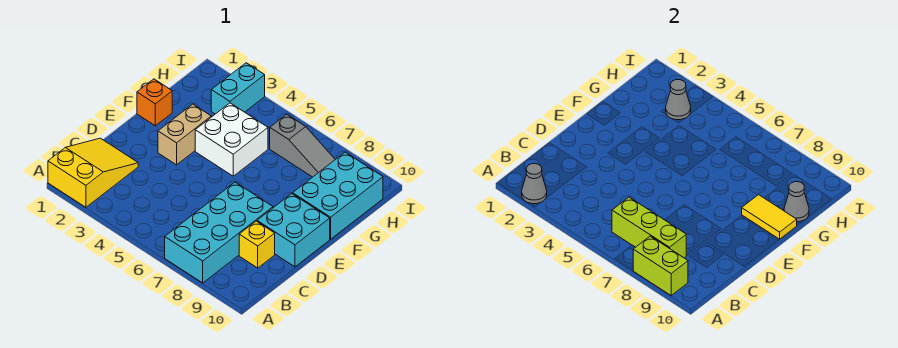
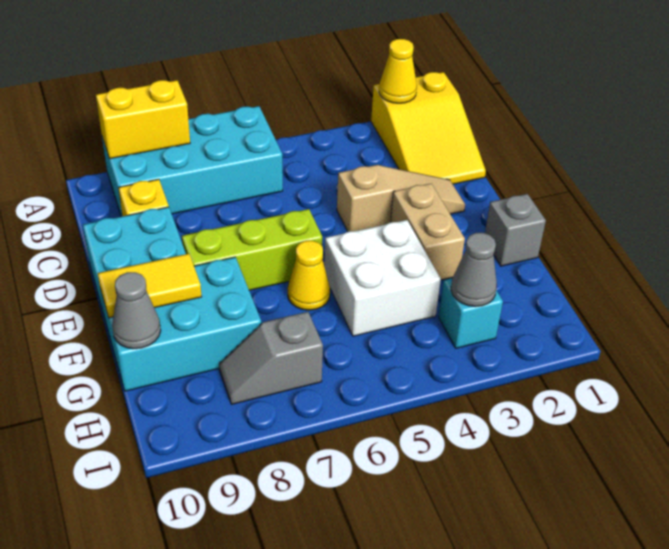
grey 1x1 cone [522,164,547,204] -> yellow 1x1 cone [379,39,417,103]
cyan 2x4 brick [165,182,273,283] -> cyan 2x4 brick turned to [102,106,283,217]
lime 1x2 brick [633,236,688,295] -> yellow 1x2 brick [96,80,190,159]
lime 1x3 brick [612,197,686,258] -> lime 1x3 brick moved to [182,209,322,290]
none -> tan 1x3 slope [337,165,465,231]
orange 1x1 brick [137,79,172,126] -> grey 1x1 brick [485,194,546,266]
none -> yellow 1x1 cone [288,241,330,310]
cyan 2x3 brick [293,152,383,239] -> cyan 2x3 brick turned to [100,257,261,391]
cyan 1x2 brick [211,63,265,114] -> cyan 1x1 brick [439,278,503,348]
grey 1x3 slope [270,114,335,177] -> grey 1x2 slope [219,312,323,404]

